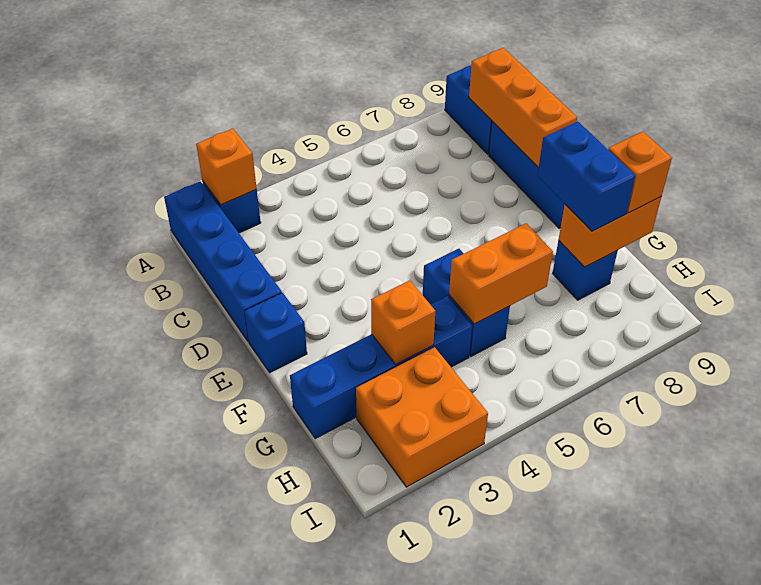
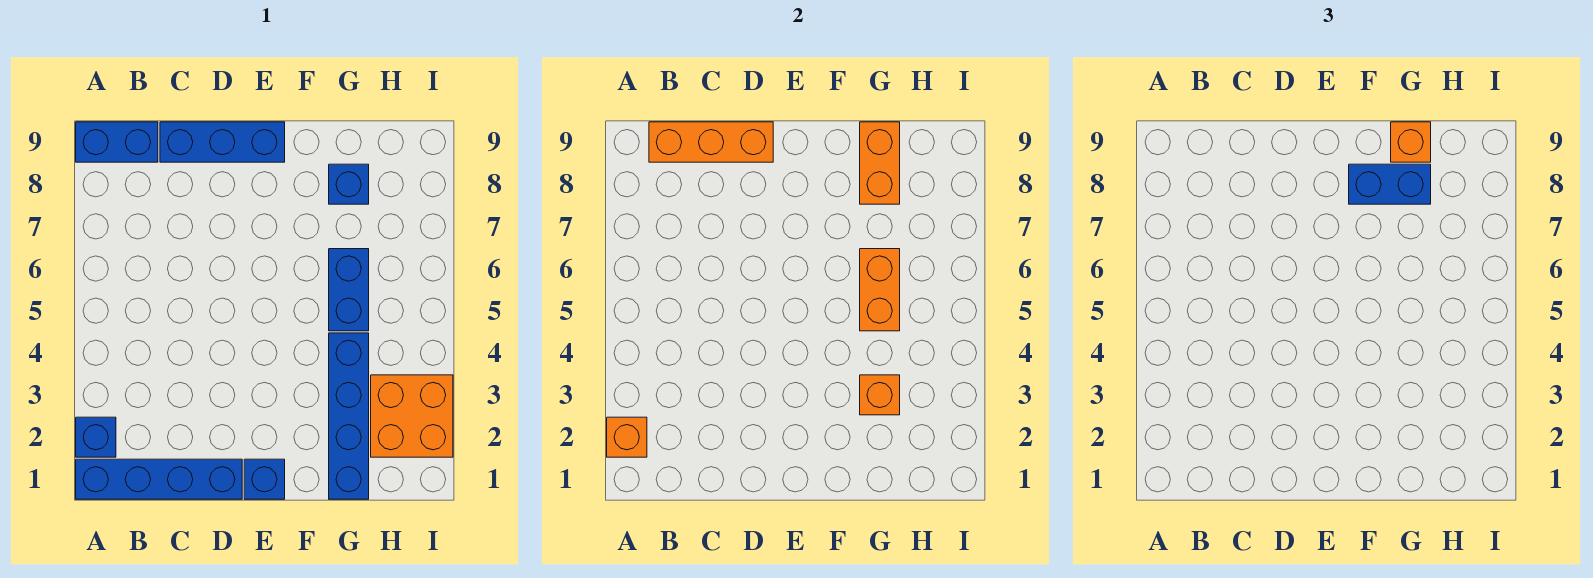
blue 1x2 brick [423,249,510,356] -> blue 1x2 brick turned to [329,249,369,331]

